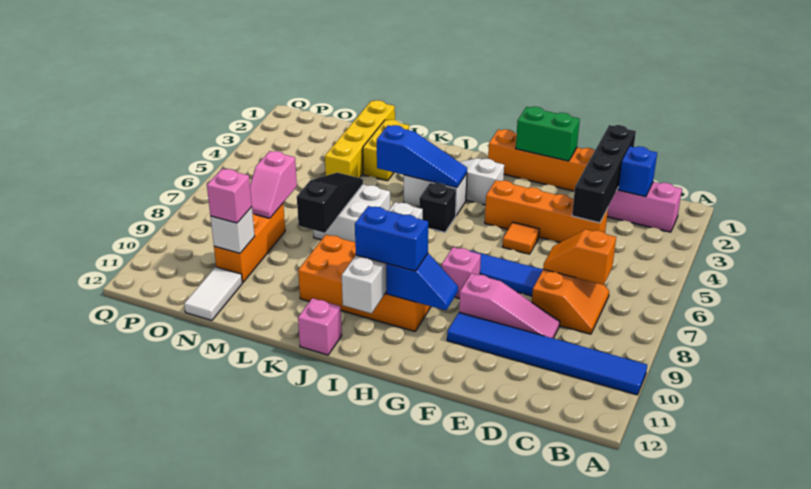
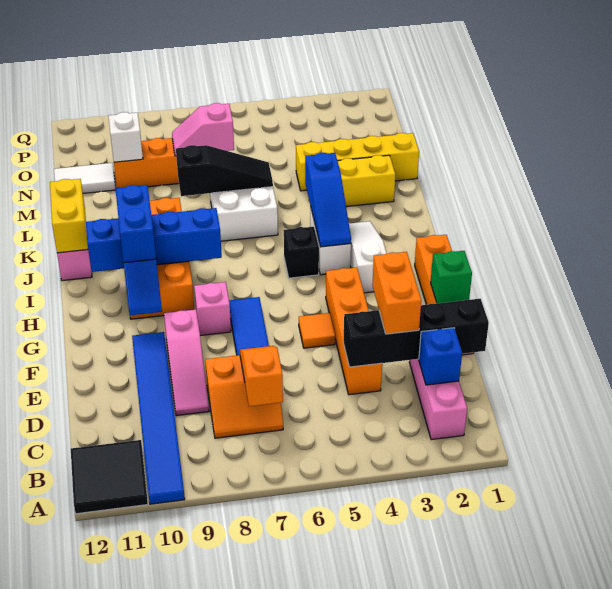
none -> black 2x2 tile [71,440,148,514]
none -> orange 1x2 brick [372,252,421,334]
green 1x2 brick [516,107,580,161] -> green 1x1 brick [431,251,472,303]
white 1x4 brick [342,202,423,313] -> blue 1x4 brick [86,208,222,272]
none -> yellow 1x2 brick [50,179,88,253]
pink 1x1 brick [207,169,252,223] -> none

